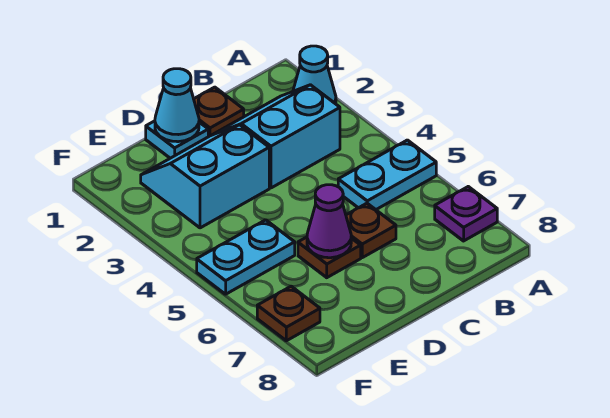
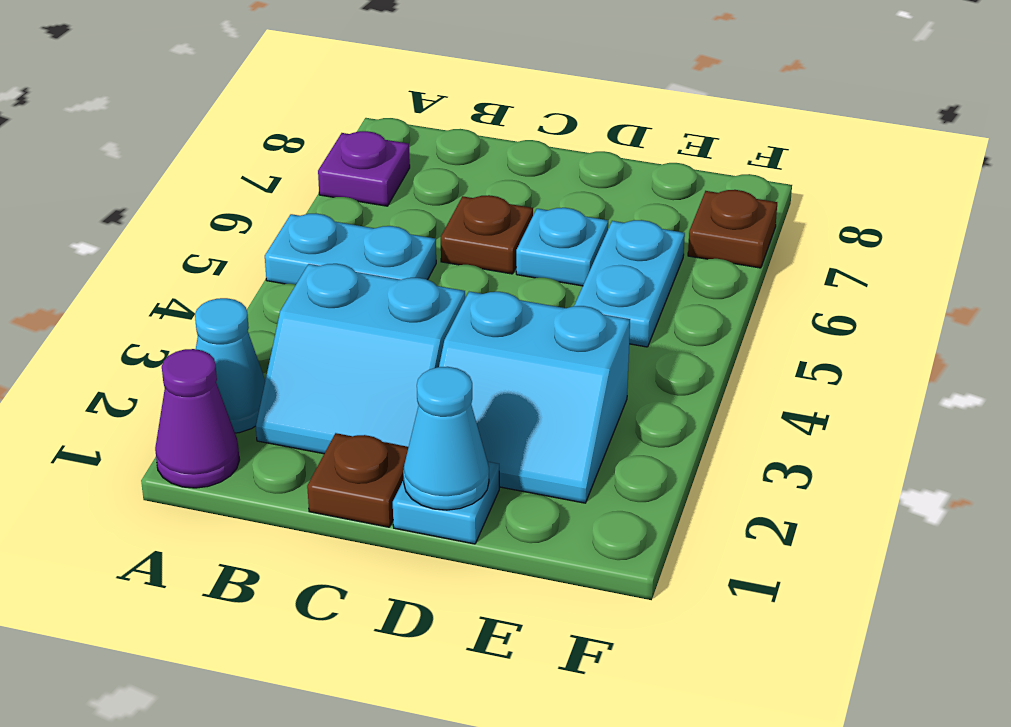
brown 1x1 plate [298,237,361,278] -> cyan 1x1 plate [516,208,608,286]
purple 1x1 cone [307,185,351,258] -> purple 1x1 cone moved to [155,349,240,488]
cyan 1x2 plate [197,220,295,294] -> cyan 1x2 plate turned to [574,220,685,347]

